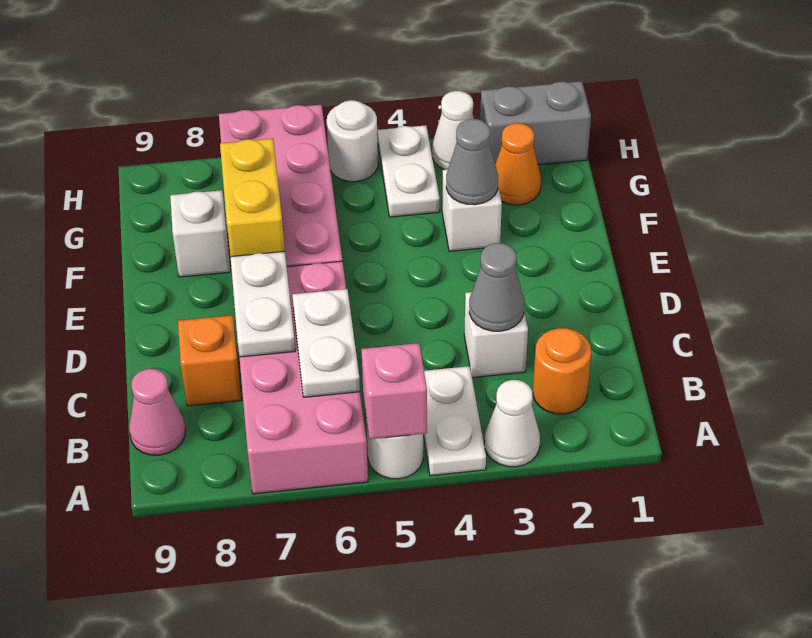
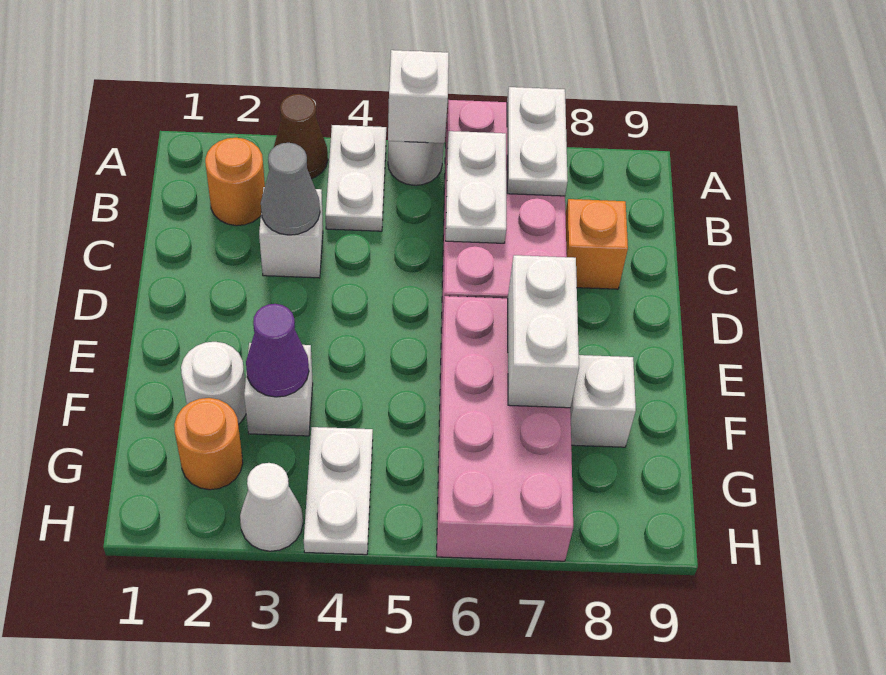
white 1x1 cone [484,380,540,467] -> brown 1x1 cone [274,94,328,179]
pink 1x1 brick [361,343,427,439] -> white 1x1 brick [388,50,449,143]
pink 1x1 cone [129,369,186,455] -> none
white 1x2 plate [231,251,295,357] -> white 1x2 plate moved to [507,87,568,196]
yellow 1x2 brick [220,138,285,257] -> white 1x2 brick [508,255,579,408]
grey 1x1 cone [446,119,498,205] -> purple 1x1 cone [246,304,309,397]
orange 1x1 cone [495,123,541,205] -> orange 1x1 round brick [174,398,243,490]
grey 1x2 brick [480,81,591,165] -> none
white 1x1 round brick [327,100,378,182] -> white 1x1 round brick moved to [181,342,246,424]

